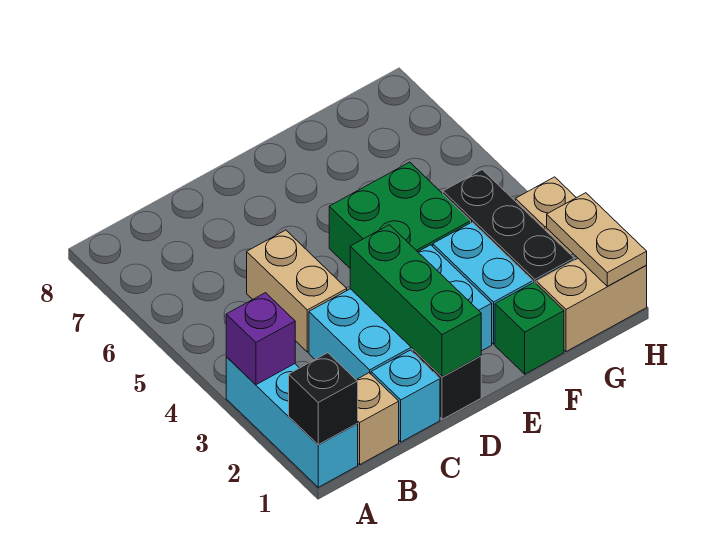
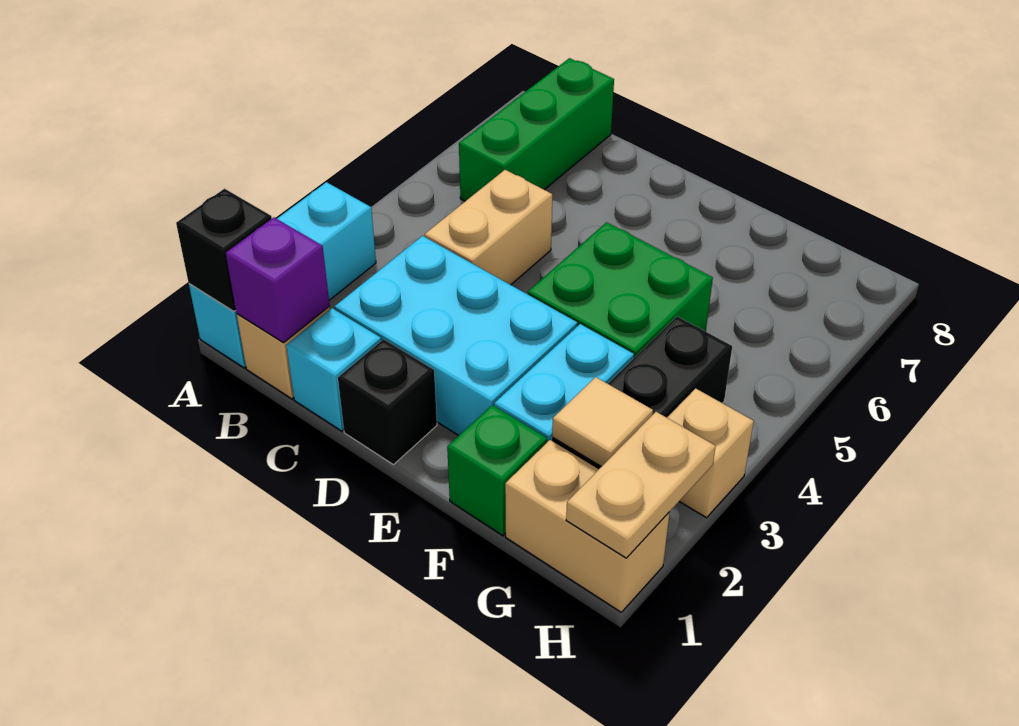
purple 1x1 brick [226,293,295,385] -> purple 1x1 brick moved to [226,218,330,343]
green 1x3 brick [350,225,481,377] -> green 1x3 brick moved to [459,58,614,201]
none -> tan 1x1 tile [552,377,653,467]

